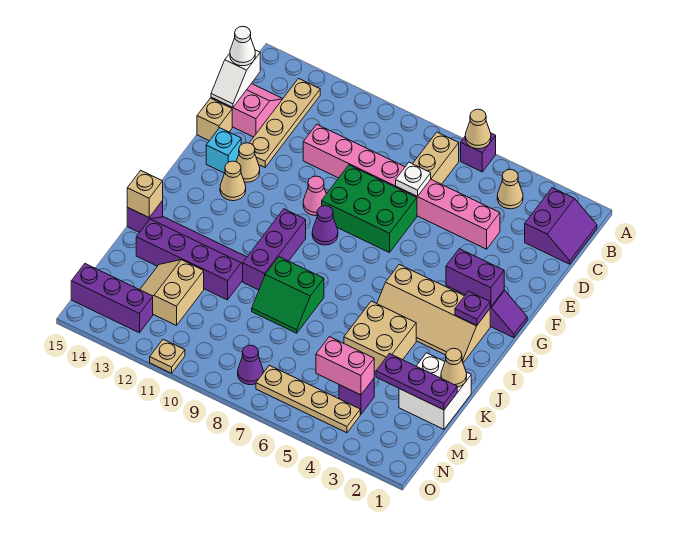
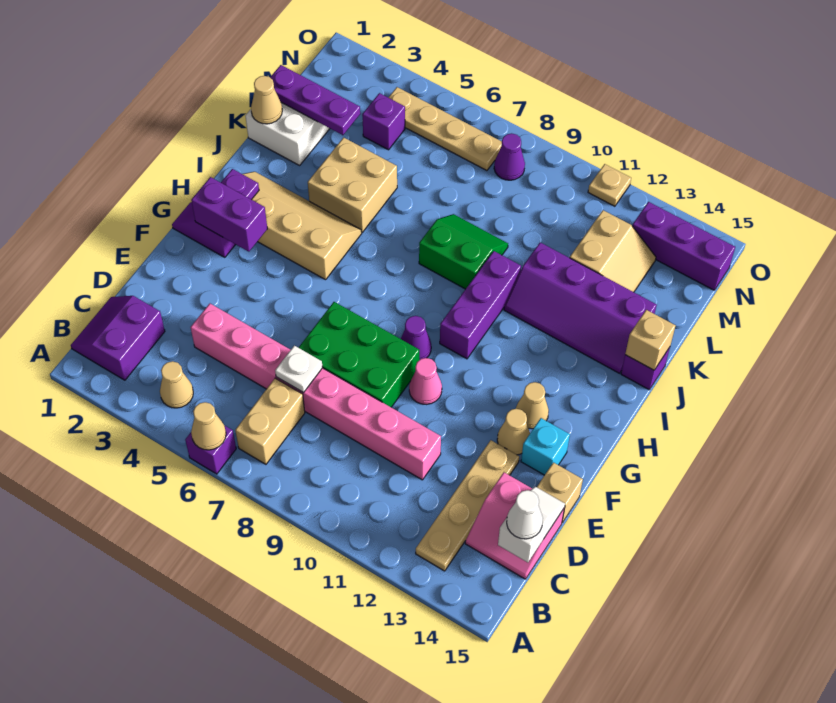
pink 1x2 brick [316,337,374,395] -> none

